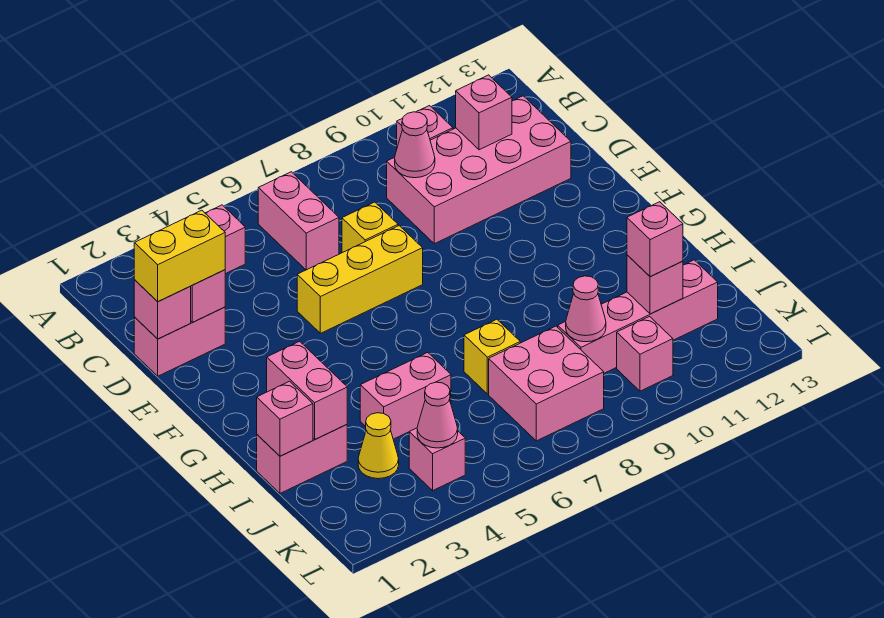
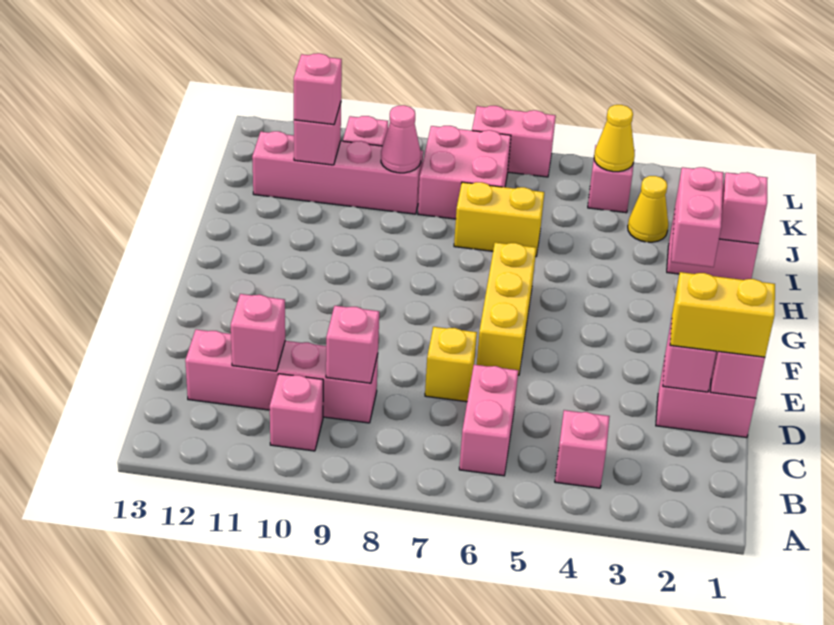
pink 2x4 brick [387,96,571,244] -> pink 1x4 brick [185,329,378,423]
pink 1x1 cone [395,112,435,178] -> pink 1x1 brick [326,306,379,383]
yellow 1x3 brick [297,226,423,333] -> yellow 1x3 brick turned to [477,243,536,375]
pink 1x2 brick [360,353,451,439] -> pink 1x2 brick moved to [472,106,556,177]
yellow 1x1 brick [464,319,520,394] -> yellow 1x2 brick [454,182,544,257]
pink 1x1 cone [417,382,458,448] -> yellow 1x1 cone [594,105,635,172]

